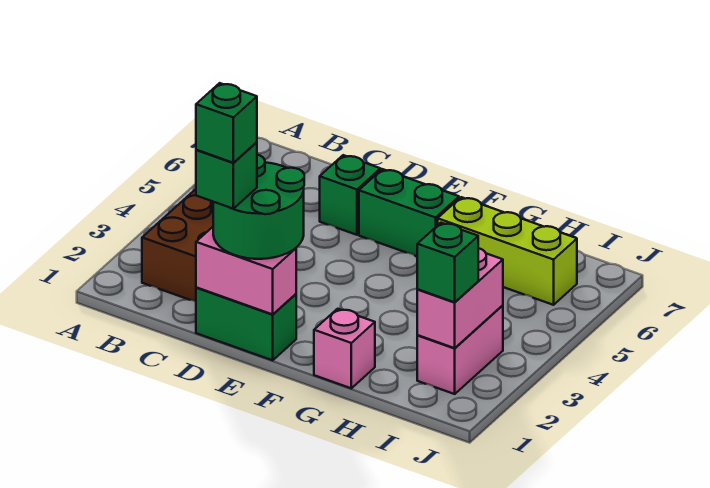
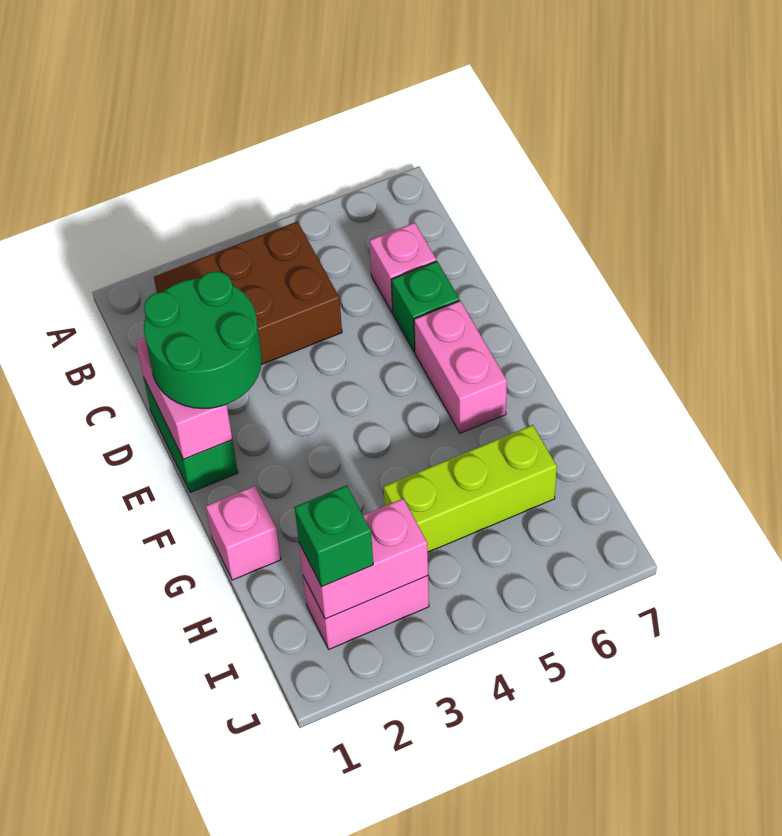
none -> pink 1x1 brick [369,223,436,313]
green 1x1 brick [196,142,257,209] -> none
green 1x1 brick [196,83,257,163] -> none
green 1x2 brick [359,169,459,256] -> pink 1x2 brick [414,301,507,433]
lime 1x3 brick [438,197,577,305] -> lime 1x3 brick turned to [384,425,557,552]

